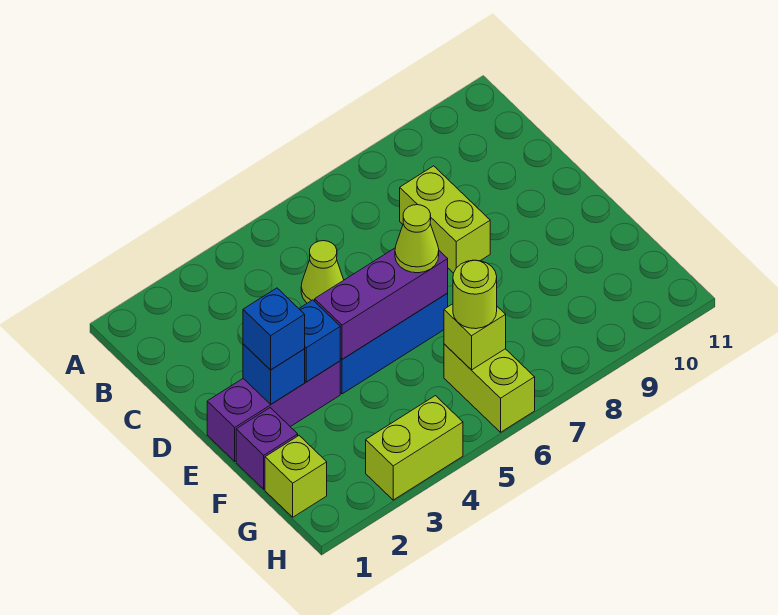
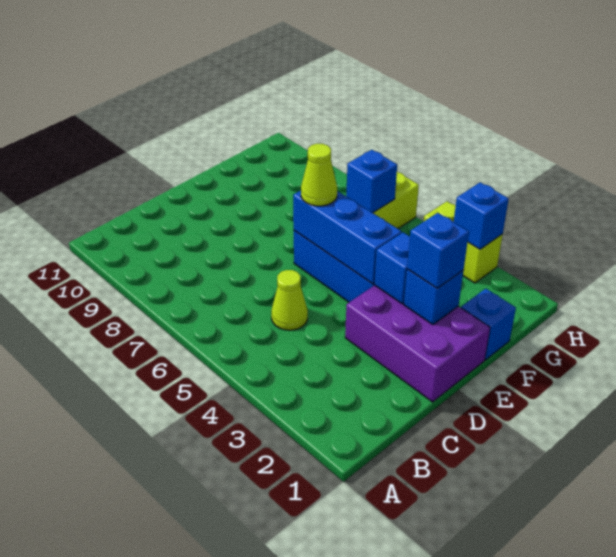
lime 1x2 brick [400,166,490,273] -> none
purple 1x3 brick [207,361,340,461] -> purple 2x3 brick [345,285,490,402]
purple 1x3 brick [315,248,448,359] -> blue 1x3 brick [293,190,402,284]
purple 1x1 brick [236,408,298,489] -> blue 1x1 brick [461,289,516,360]
lime 1x1 brick [265,436,327,517] -> none
lime 1x1 brick [444,304,506,370] -> blue 1x1 brick [346,150,397,213]
lime 1x1 round brick [453,260,497,329] -> none
none -> blue 1x1 brick [454,182,509,249]

